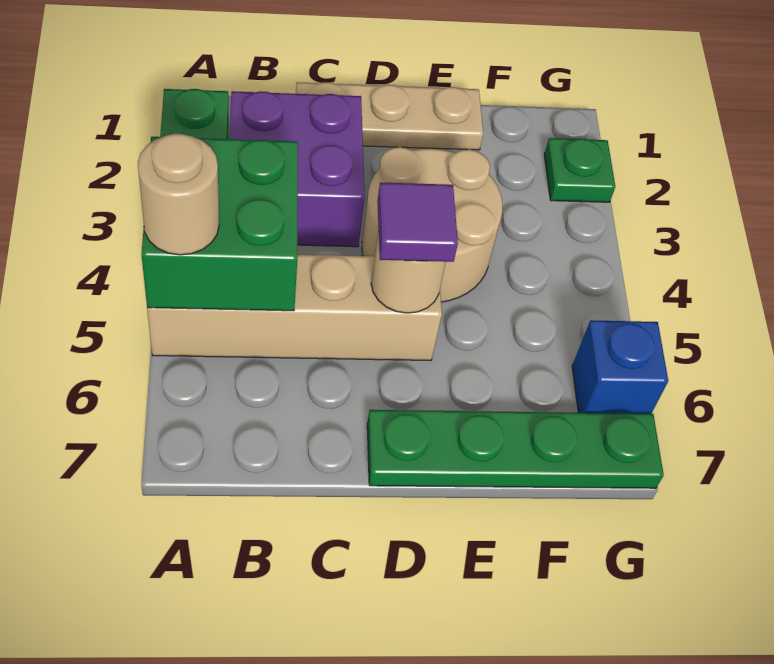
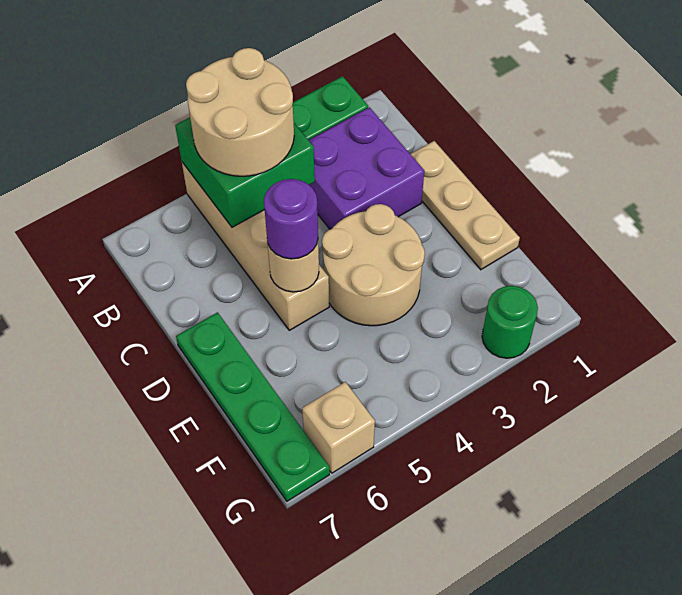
tan 1x1 round brick [138,134,219,255] -> tan 2x2 round brick [186,48,294,176]
purple 1x1 tile [377,182,458,262] -> purple 1x1 round brick [264,179,318,259]
green 1x1 plate [544,138,615,202] -> green 1x1 round brick [482,286,538,358]
blue 1x1 brick [572,320,668,414] -> tan 1x1 brick [302,382,375,473]

